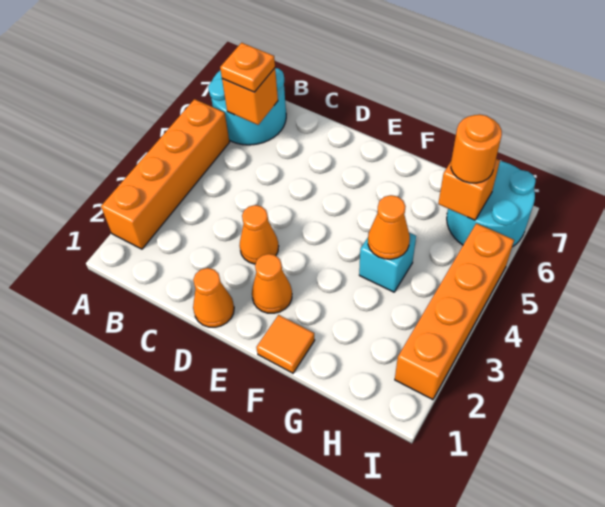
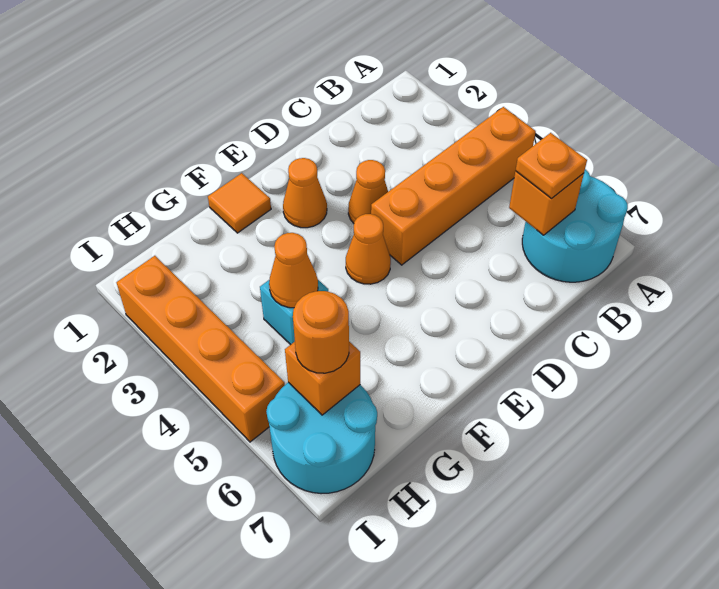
orange 1x4 brick [101,99,229,249] -> orange 1x4 brick turned to [371,107,536,265]
orange 1x1 cone [193,268,234,327] -> orange 1x1 cone moved to [346,214,391,284]

